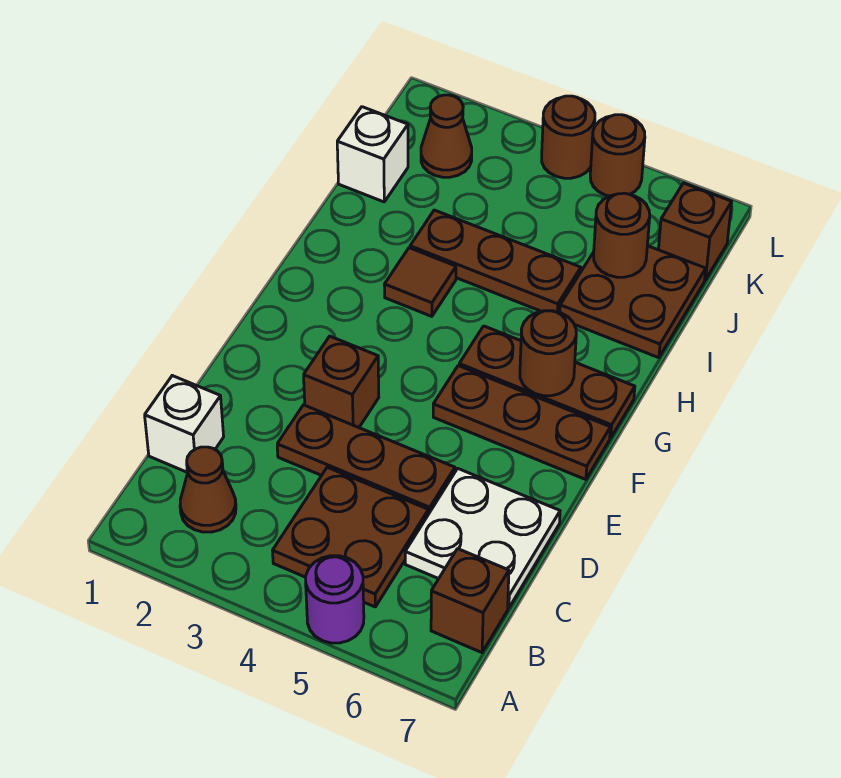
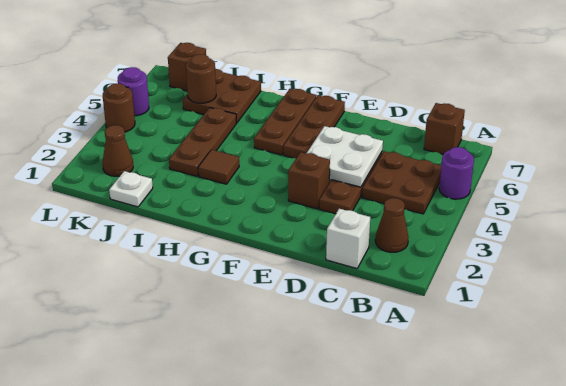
white 2x2 plate [405,469,560,608] -> white 2x2 plate moved to [307,126,383,187]
brown 1x1 round brick [520,311,576,396] -> none
white 1x1 brick [337,107,408,202] -> white 1x1 plate [109,171,153,207]
brown 1x1 round brick [590,115,645,196] -> purple 1x1 round brick [118,67,149,116]

